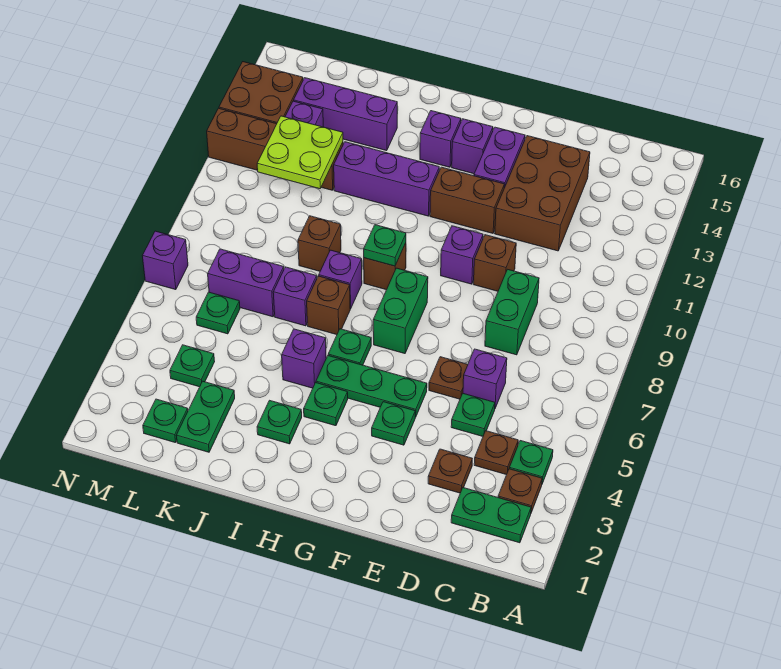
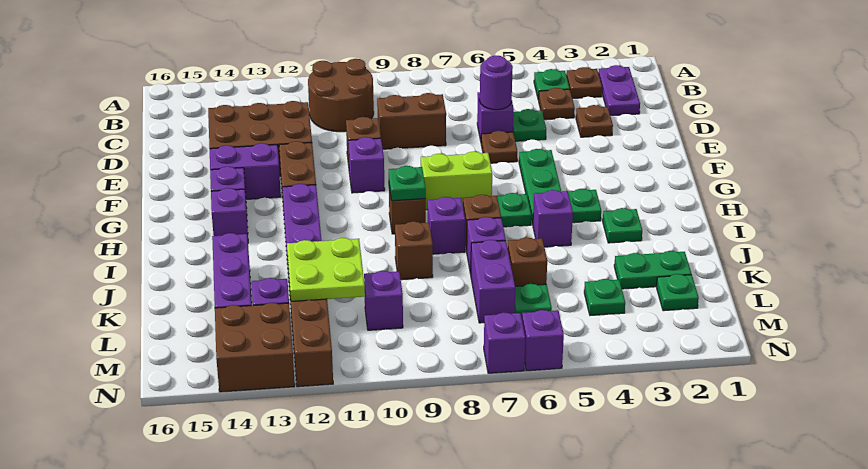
green 1x2 plate [451,488,531,543] -> purple 1x2 plate [598,65,640,116]
none -> brown 2x2 round brick [308,59,374,132]
none -> purple 1x1 round brick [480,55,513,110]
green 1x2 brick [485,269,539,355] -> brown 1x2 brick [377,93,446,149]
green 1x1 plate [372,402,415,445] -> none
green 1x2 brick [373,268,428,354] -> lime 1x2 brick [421,152,492,210]
none -> brown 1x1 brick [508,237,547,286]
none -> purple 1x1 brick [364,271,403,330]
none -> purple 1x1 brick [522,310,564,371]

